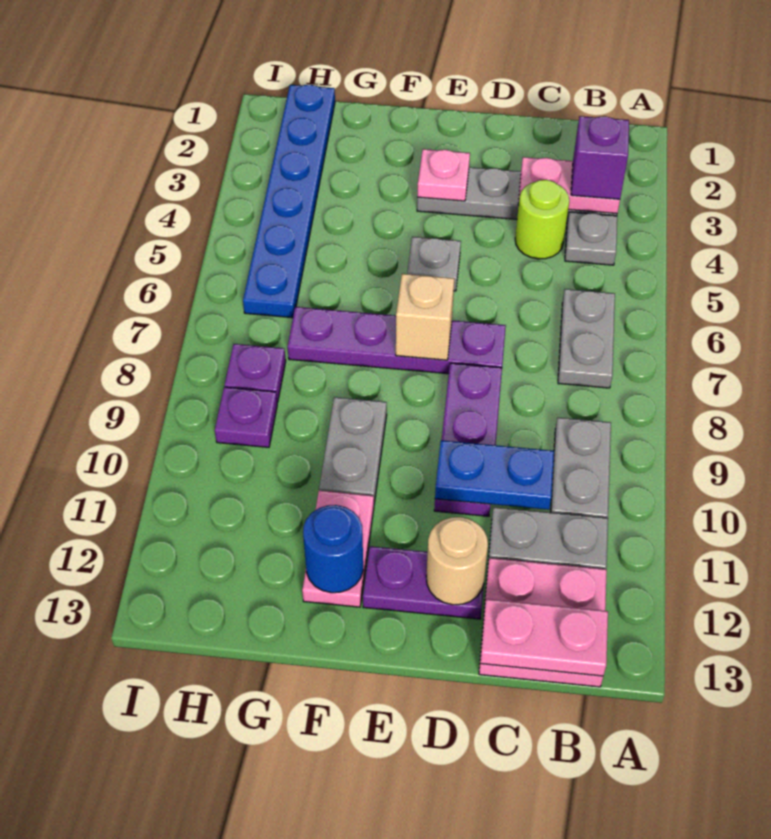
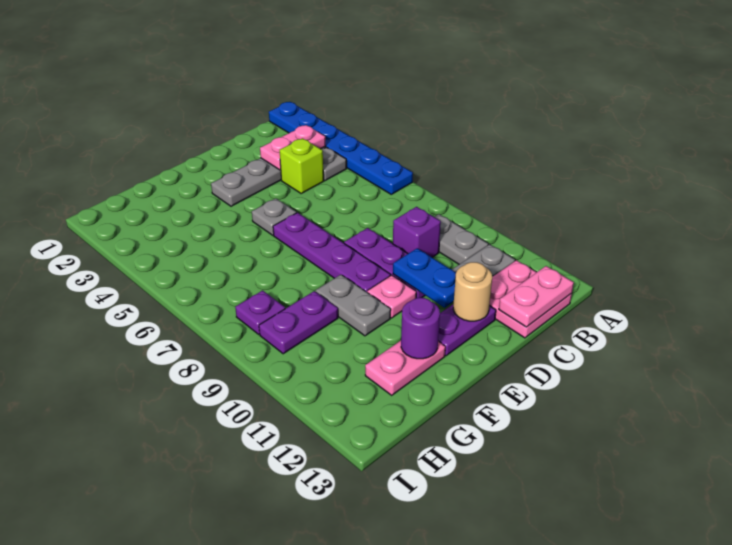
purple 1x1 brick [571,116,629,199] -> purple 1x1 brick moved to [393,207,441,257]
grey 1x2 plate [558,289,615,388] -> none
lime 1x1 round brick [515,180,569,259] -> lime 1x1 brick [280,138,324,193]
blue 1x2 plate [435,440,554,510] -> blue 1x2 plate turned to [393,248,456,308]
purple 1x4 plate [288,307,506,374] -> purple 1x4 plate turned to [273,213,391,292]
pink 1x1 plate [417,149,470,201] -> pink 1x1 plate moved to [367,275,416,318]
tan 1x1 brick [396,274,454,360] -> none
pink 1x2 plate [302,491,374,607] -> pink 1x2 plate turned to [365,341,445,395]
blue 1x1 round brick [303,505,363,593] -> purple 1x1 round brick [401,298,440,359]
blue 1x6 plate [243,85,335,318] -> blue 1x6 plate moved to [269,102,413,194]
purple 1x1 plate [215,387,277,447] -> purple 1x2 plate [259,291,338,354]

